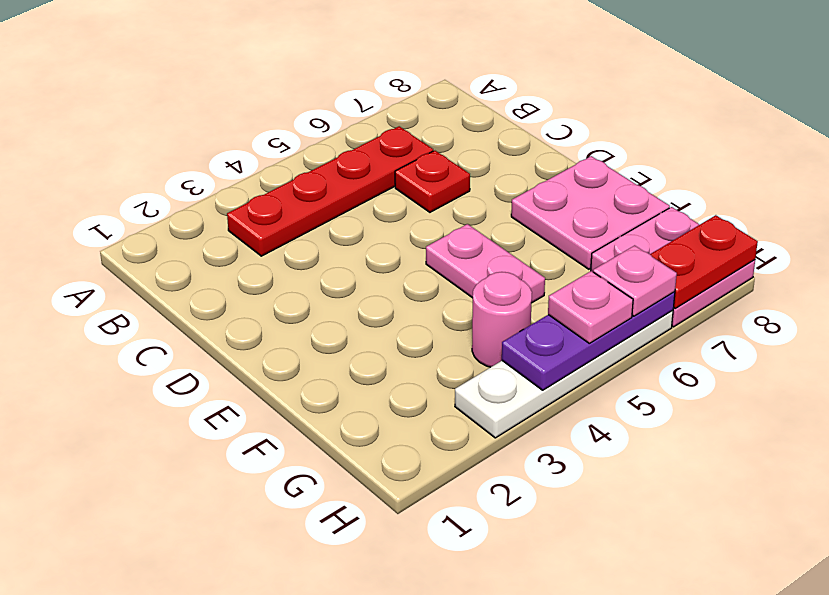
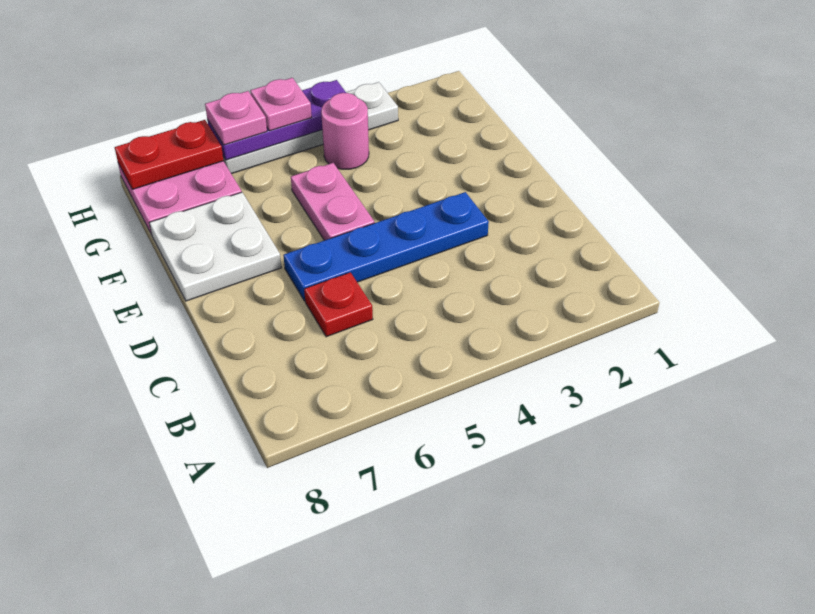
red 1x4 plate [227,126,433,256] -> none
none -> blue 1x4 plate [283,192,489,301]
pink 2x2 plate [511,156,670,269] -> white 2x2 plate [149,192,281,301]

